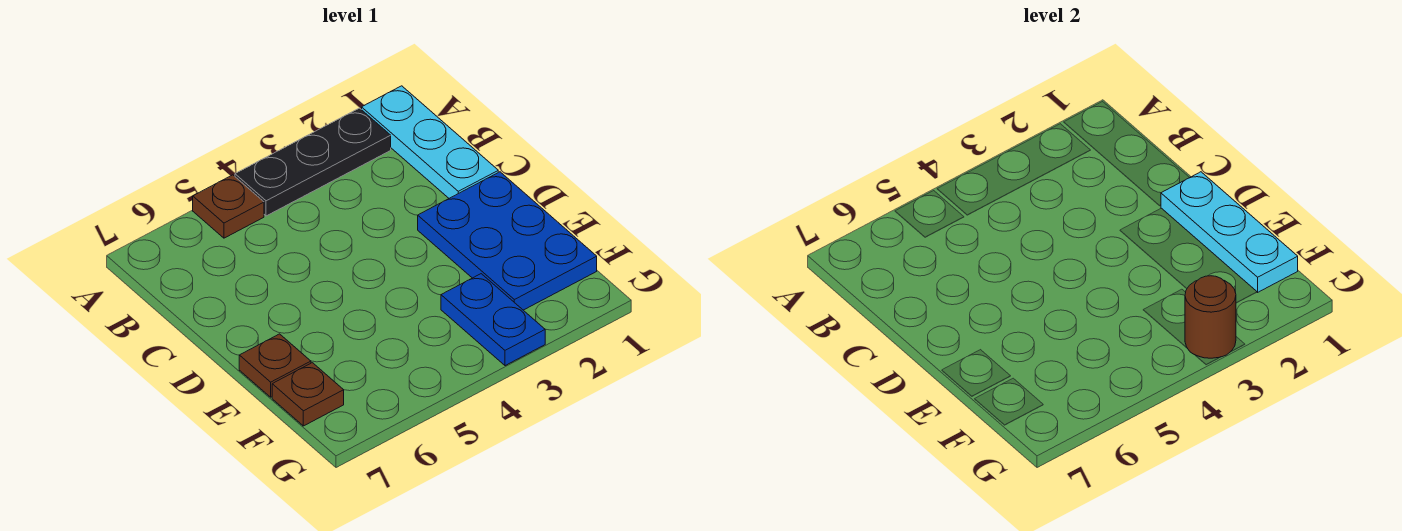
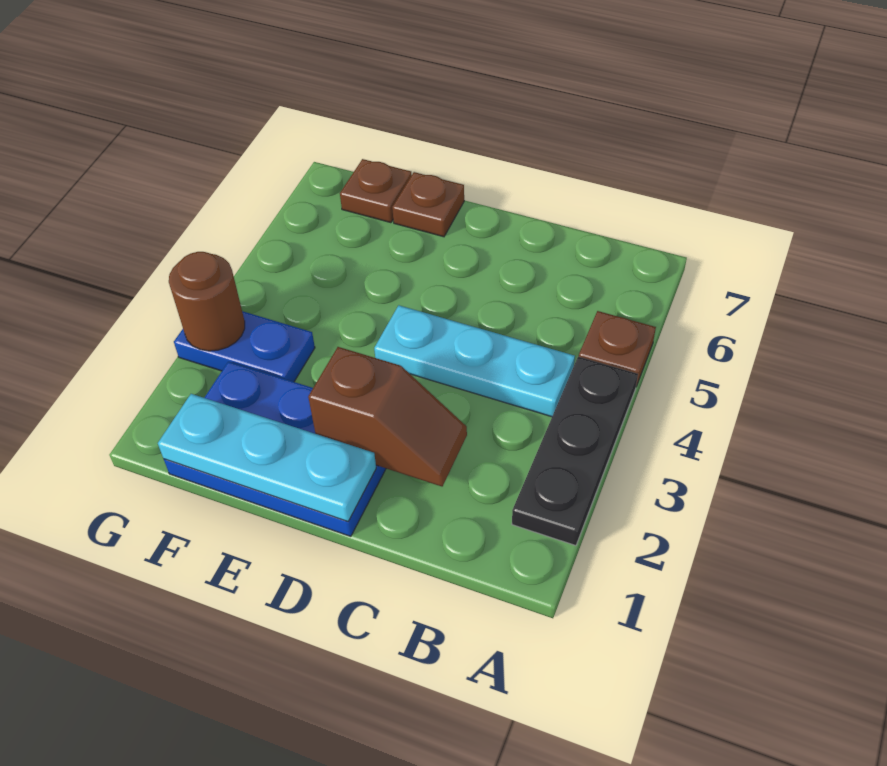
cyan 1x3 plate [362,86,498,198] -> cyan 1x3 plate moved to [374,305,575,417]
none -> brown 1x2 slope [308,347,467,486]

